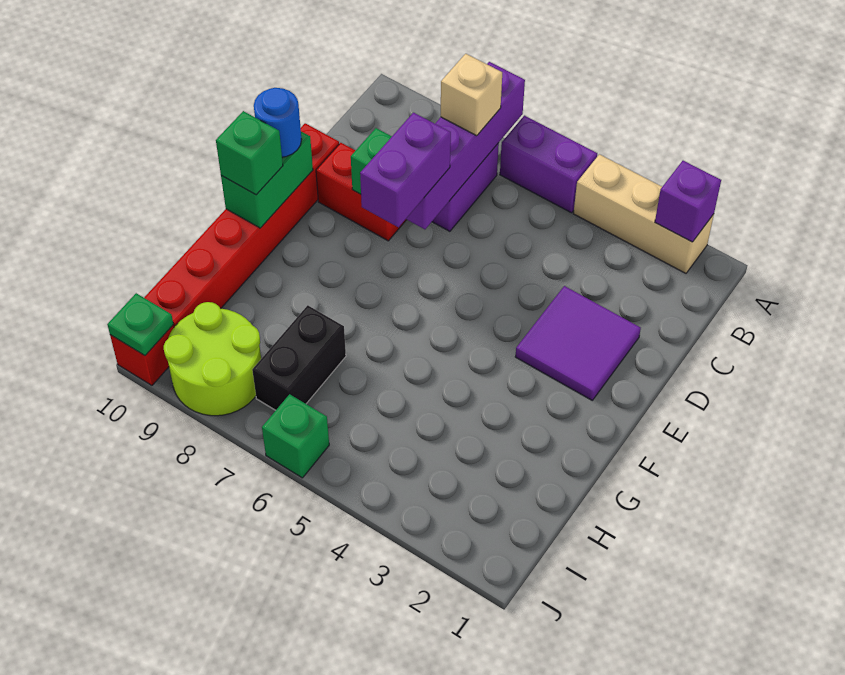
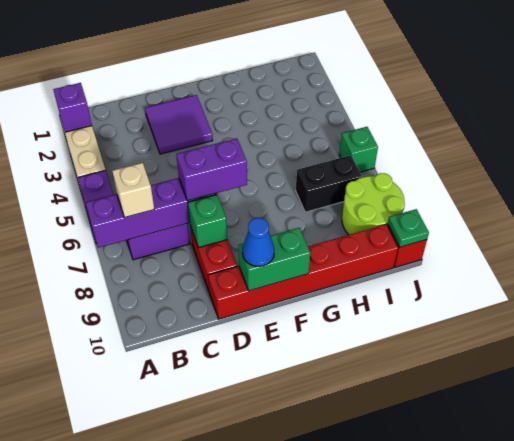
blue 1x1 round brick [254,88,302,157] -> blue 1x1 cone [242,218,274,266]
green 1x1 brick [216,111,283,195] -> none

